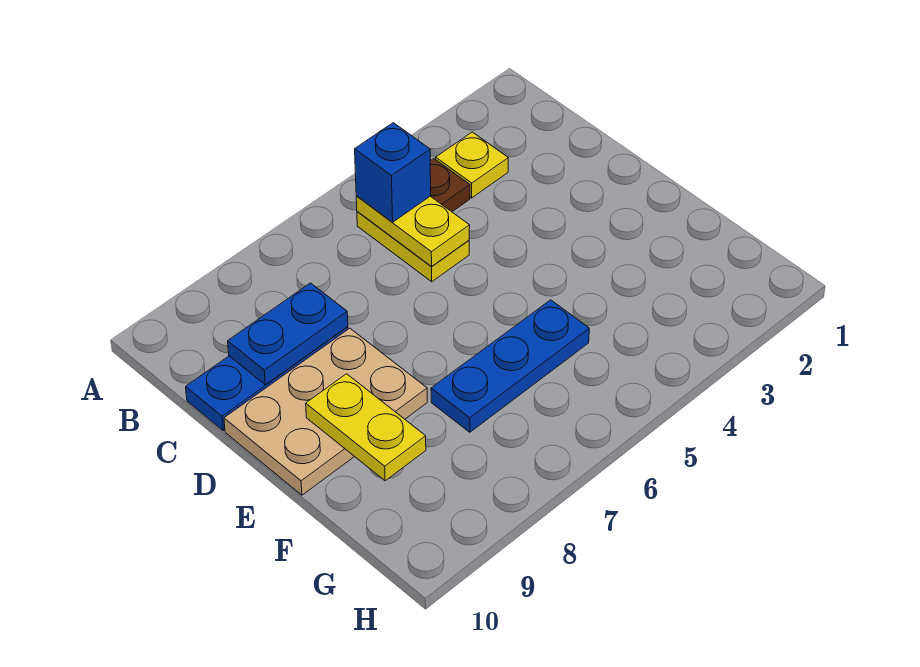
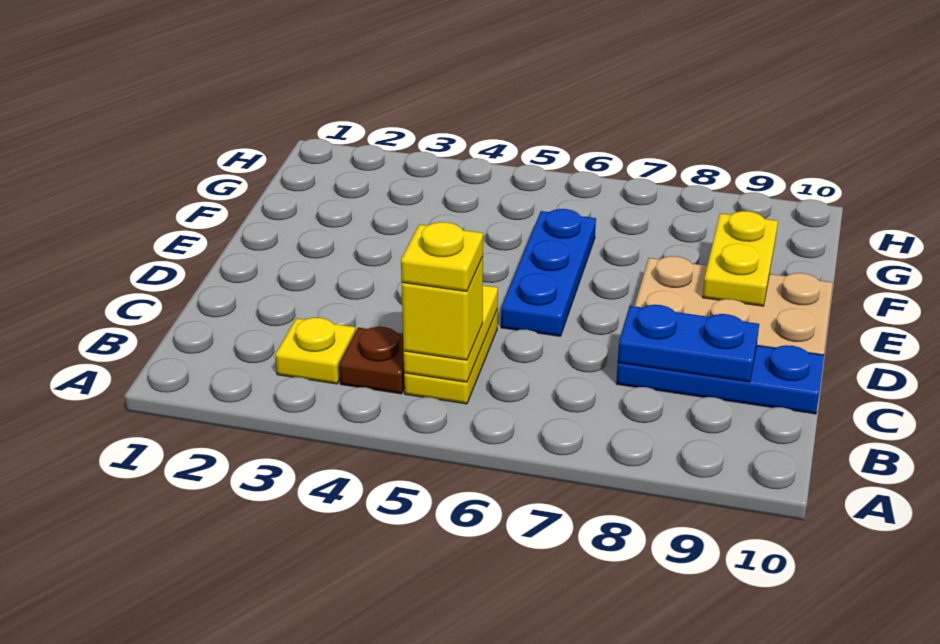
blue 1x1 brick [355,123,431,222] -> yellow 1x1 brick [402,257,483,360]
none -> yellow 1x1 plate [401,222,483,291]
blue 1x3 plate [431,300,589,432] -> blue 1x3 plate turned to [501,209,596,336]

